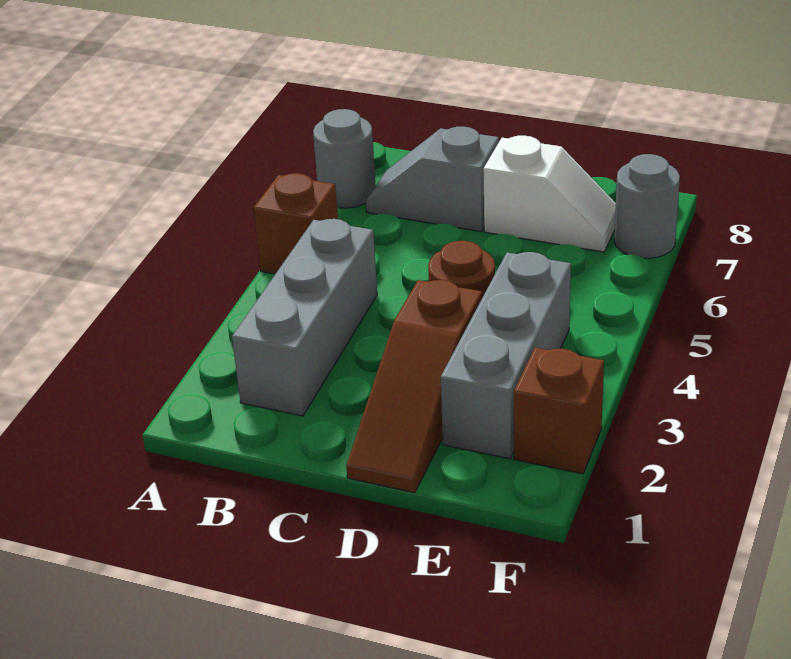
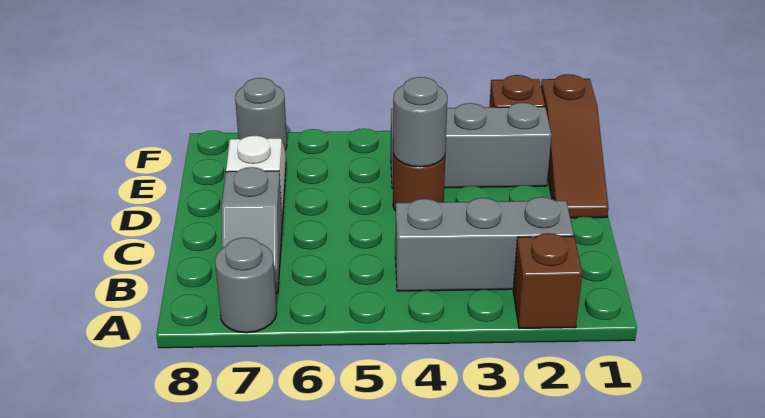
brown 1x1 brick [254,173,338,274] -> brown 1x1 brick moved to [513,233,582,329]
brown 1x3 slope [346,280,482,493] -> brown 1x3 slope turned to [541,74,608,218]
none -> grey 1x1 round brick [393,77,447,167]

